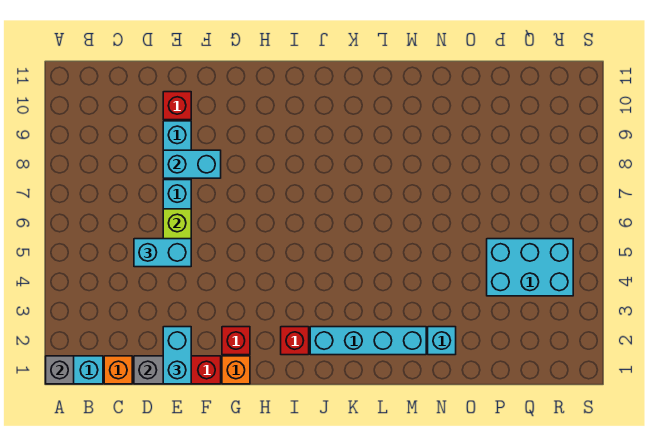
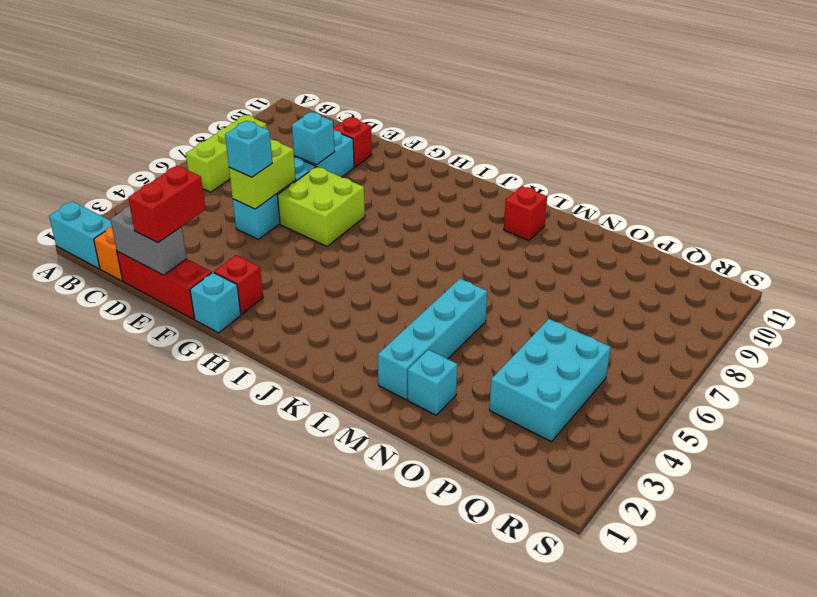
grey 1x1 brick [46,356,74,384] -> none
none -> lime 1x3 brick [186,115,267,192]
cyan 1x2 brick [134,239,191,267] -> cyan 1x1 brick [225,121,272,177]
cyan 1x2 brick [163,327,191,384] -> red 1x2 brick [128,166,206,243]
cyan 1x2 brick [163,150,221,178] -> cyan 1x1 brick [292,112,335,165]
none -> lime 2x2 brick [278,167,365,246]
orange 1x1 brick [222,356,250,384] -> cyan 1x1 brick [190,272,241,333]
red 1x1 brick [281,327,309,355] -> red 1x1 brick moved to [504,186,547,241]
cyan 1x4 brick [310,327,426,355] -> cyan 1x4 brick turned to [378,279,487,400]
cyan 2x3 brick [487,239,573,296] -> cyan 2x3 brick turned to [489,319,611,442]

